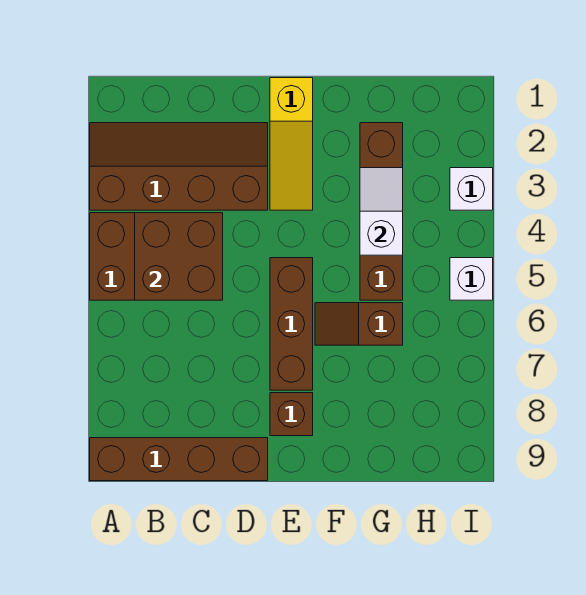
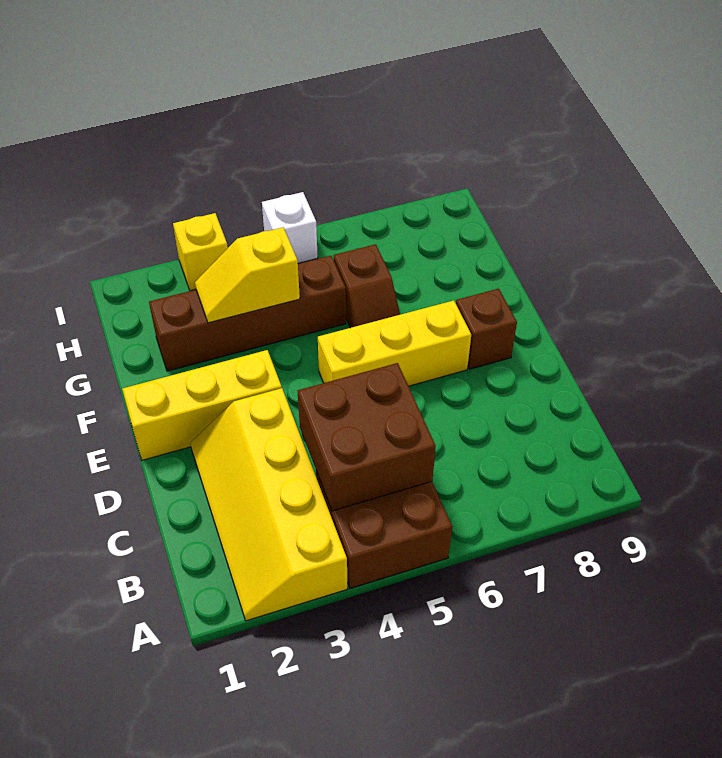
brown 2x4 slope [90,123,268,210] -> yellow 2x4 slope [190,388,347,621]
brown 1x4 brick [90,438,268,481] -> none
yellow 1x3 slope [270,78,313,210] -> yellow 1x3 brick [122,350,282,460]
brown 1x3 brick [270,258,313,390] -> yellow 1x3 brick [318,300,471,386]
white 1x2 slope [360,168,403,255] -> yellow 1x2 slope [195,227,300,323]
white 1x1 brick [450,168,493,210] -> yellow 1x1 brick [173,213,228,291]

